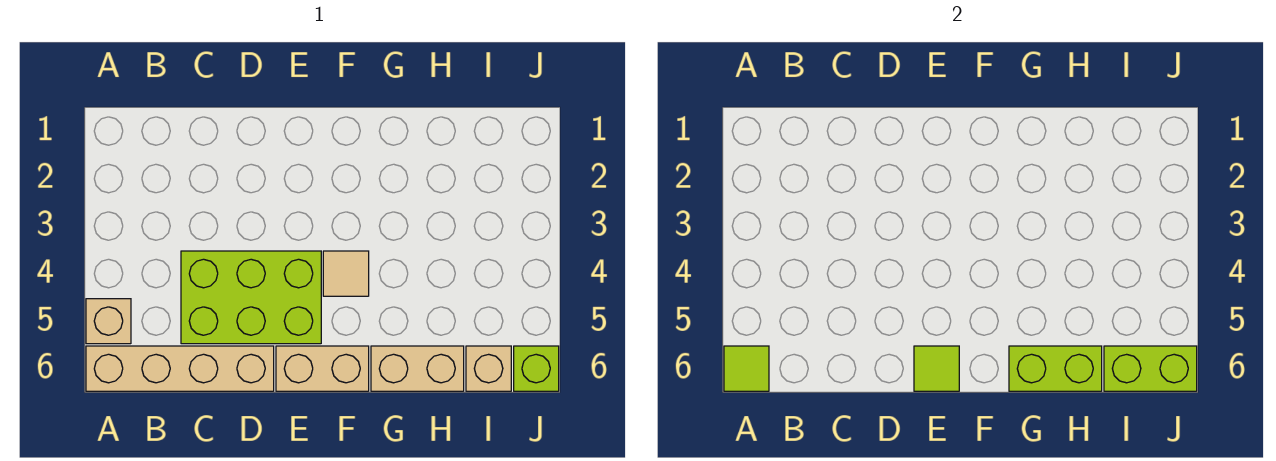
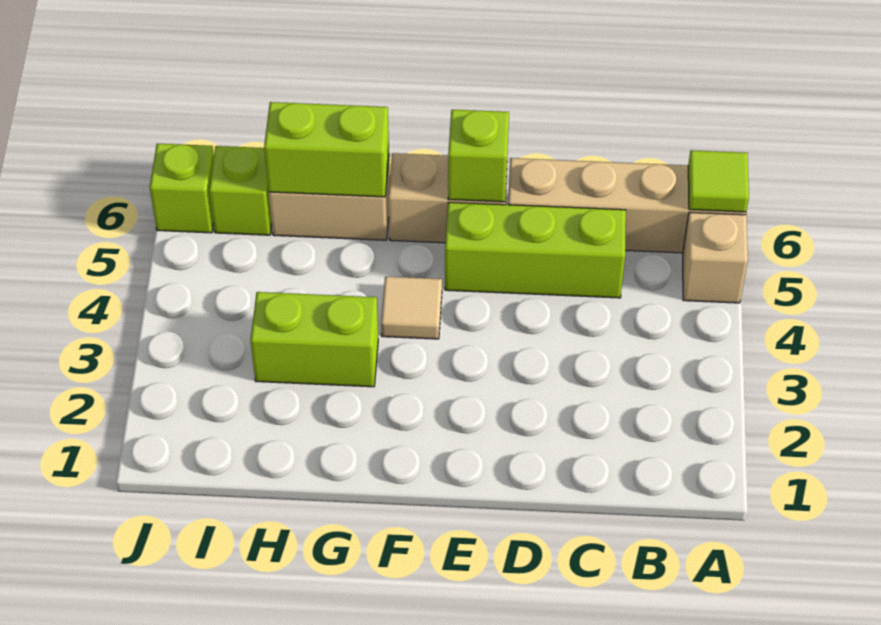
lime 2x3 brick [181,251,321,344] -> lime 1x3 brick [445,202,626,298]
lime 1x1 tile [914,346,959,391] -> lime 1x1 brick [448,110,509,202]
tan 1x1 brick [466,346,511,391] -> lime 1x1 brick [209,146,272,235]
lime 1x2 brick [1104,346,1197,391] -> lime 1x2 brick moved to [250,292,378,387]

